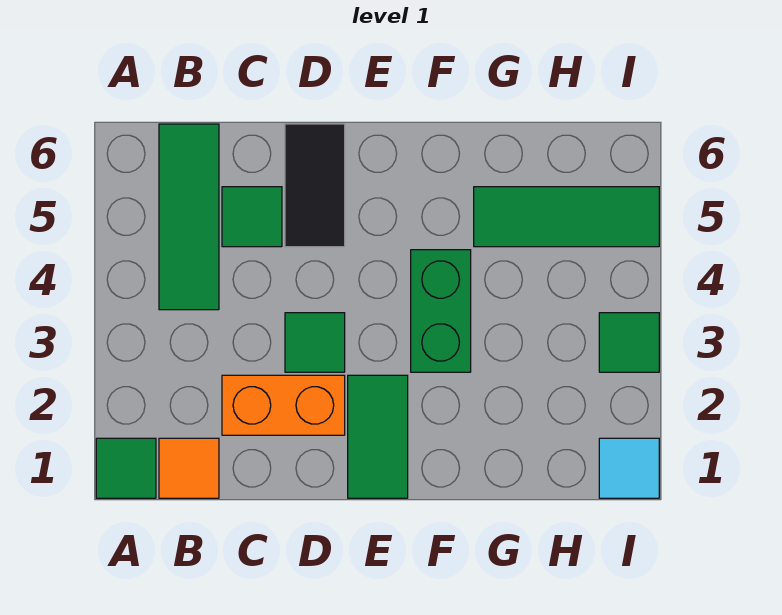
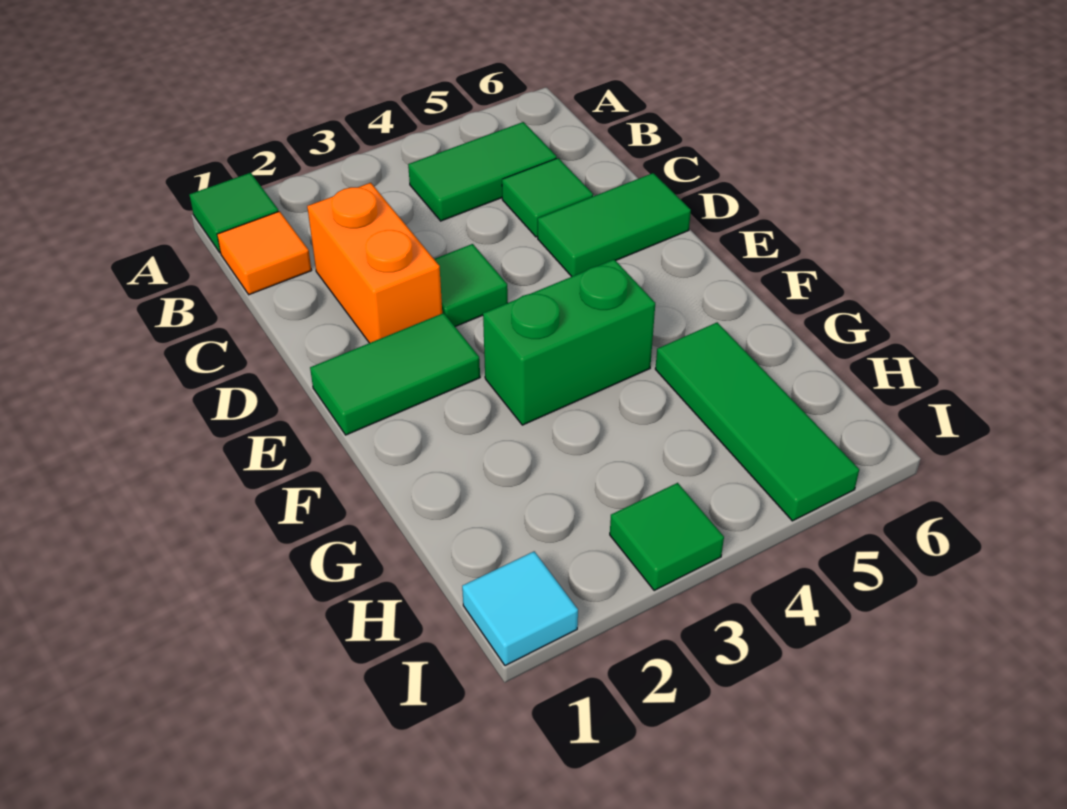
green 1x3 tile [159,124,219,310] -> green 1x2 tile [408,122,557,221]
black 1x2 tile [285,124,345,247] -> green 1x2 tile [538,173,691,277]

